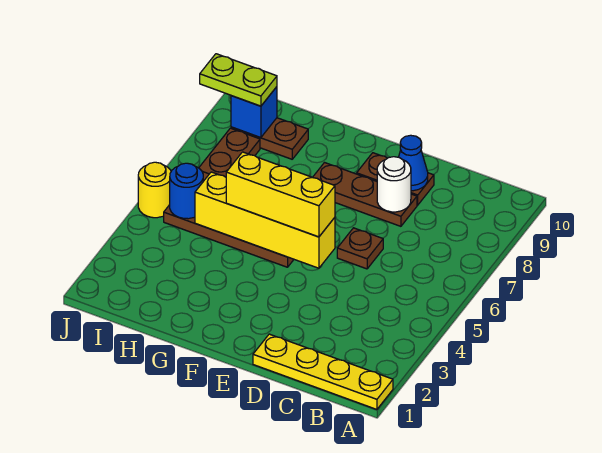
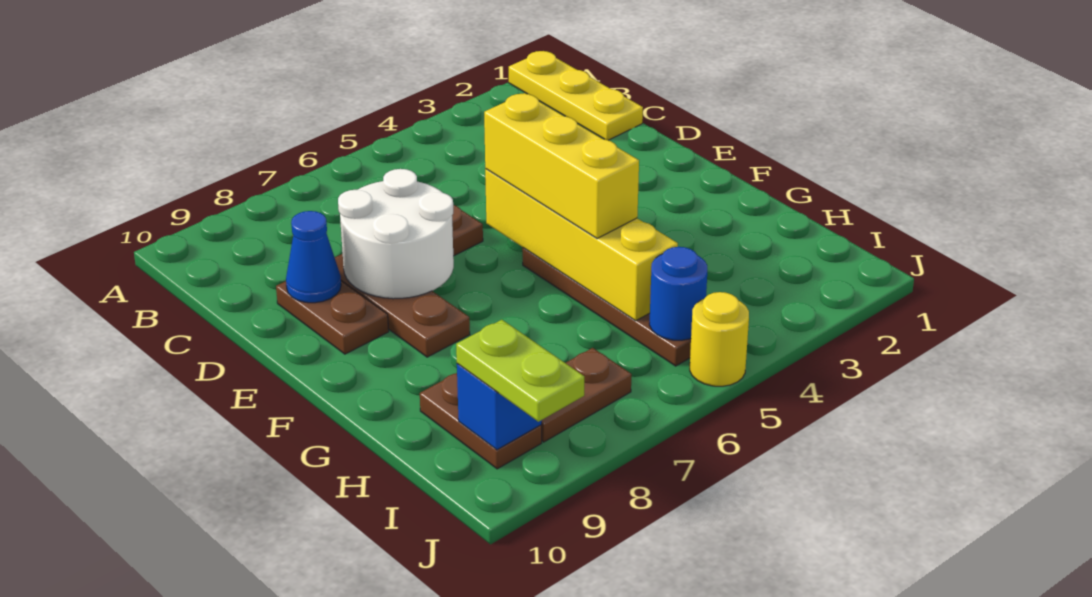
yellow 1x4 plate [253,334,393,409] -> yellow 1x3 plate [509,51,643,140]
white 1x1 round brick [377,157,411,212] -> white 2x2 round brick [338,169,454,299]

